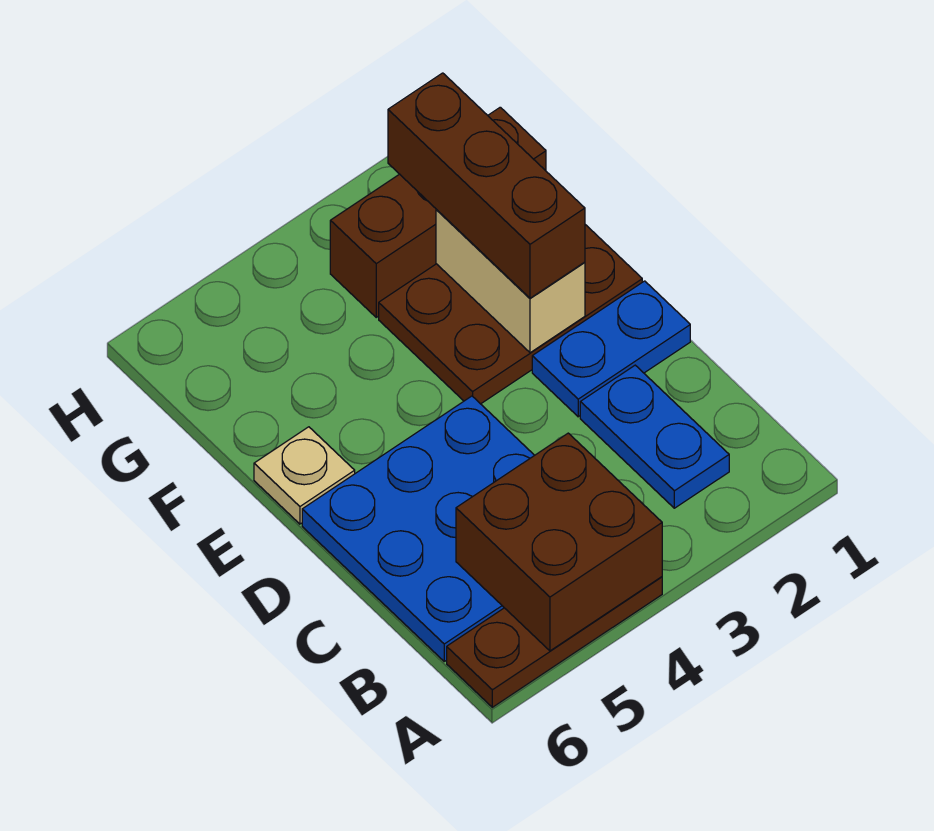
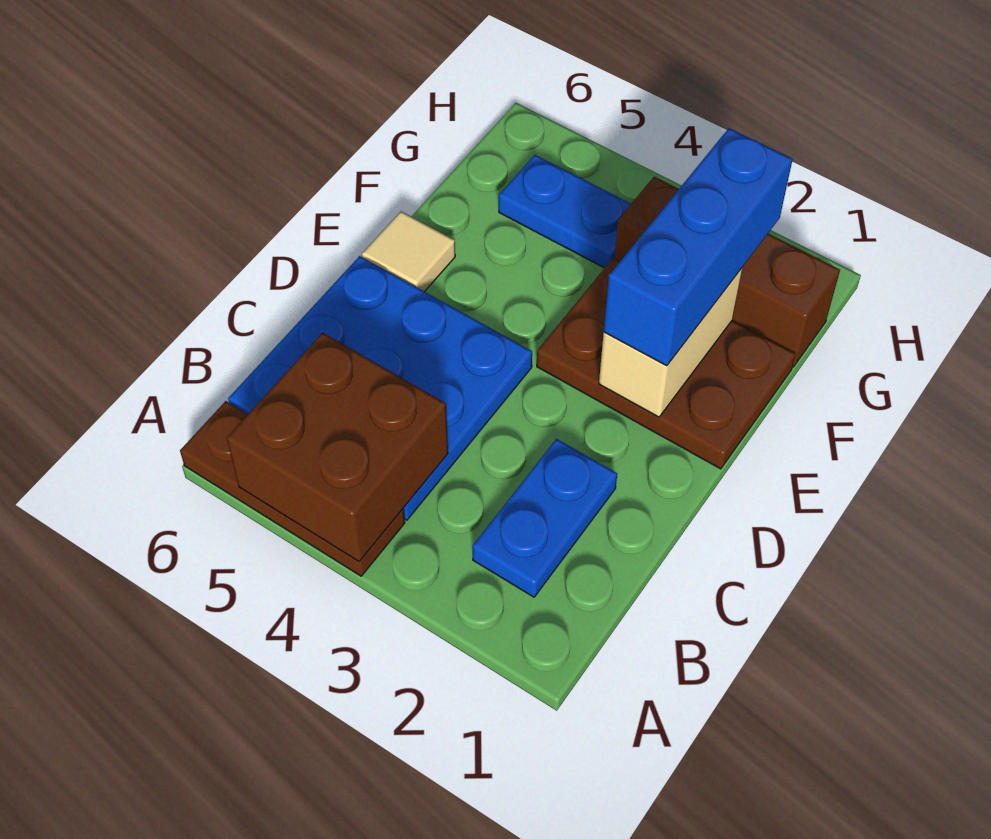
blue 1x2 plate [532,281,690,417] -> blue 1x2 plate moved to [499,155,631,268]
brown 1x3 brick [388,73,585,298] -> blue 1x3 brick [604,128,793,366]
tan 1x1 plate [254,427,355,524] -> tan 1x1 tile [362,211,455,292]

